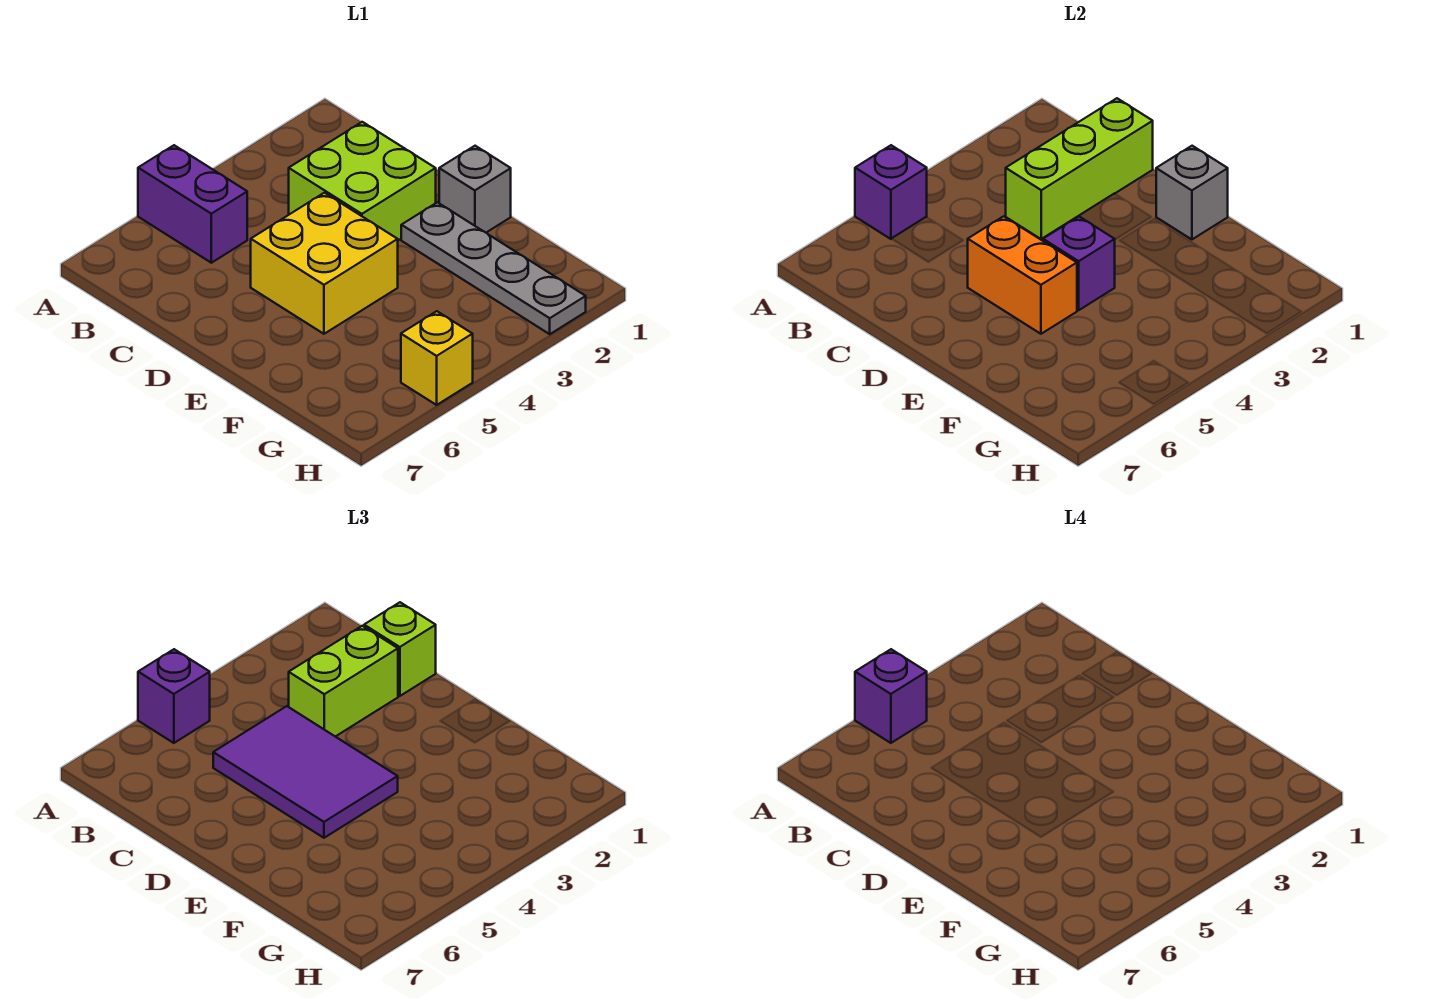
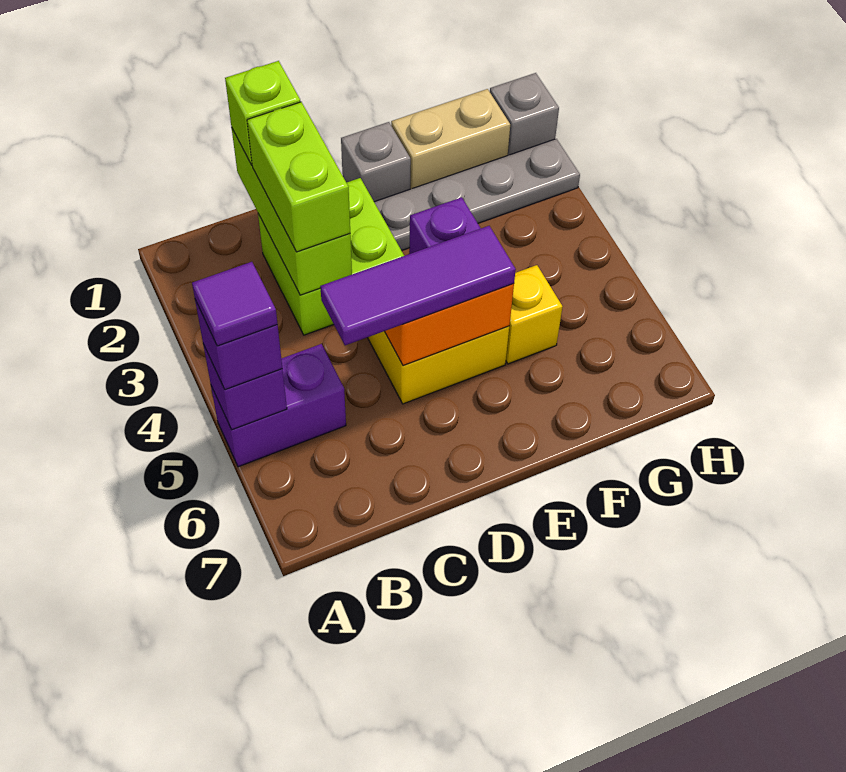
purple 1x1 brick [855,649,927,743] -> purple 1x1 tile [192,262,277,346]
purple 2x3 tile [213,706,398,838] -> purple 1x3 tile [320,226,516,345]
grey 1x1 brick [1156,146,1228,239] -> grey 1x1 brick moved to [490,73,559,155]
none -> tan 1x2 brick [391,89,510,189]
yellow 1x1 brick [401,311,473,405] -> yellow 1x1 brick moved to [506,265,563,364]

